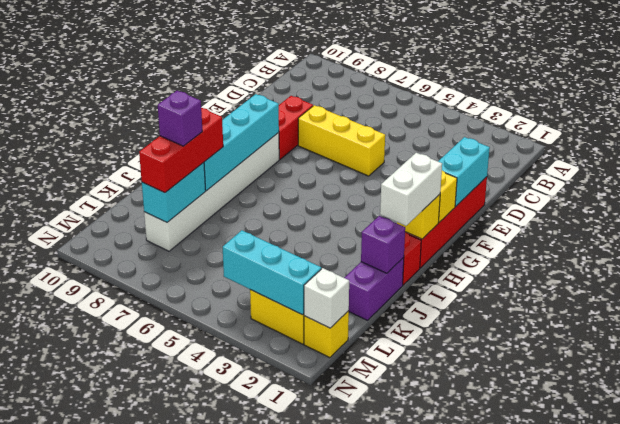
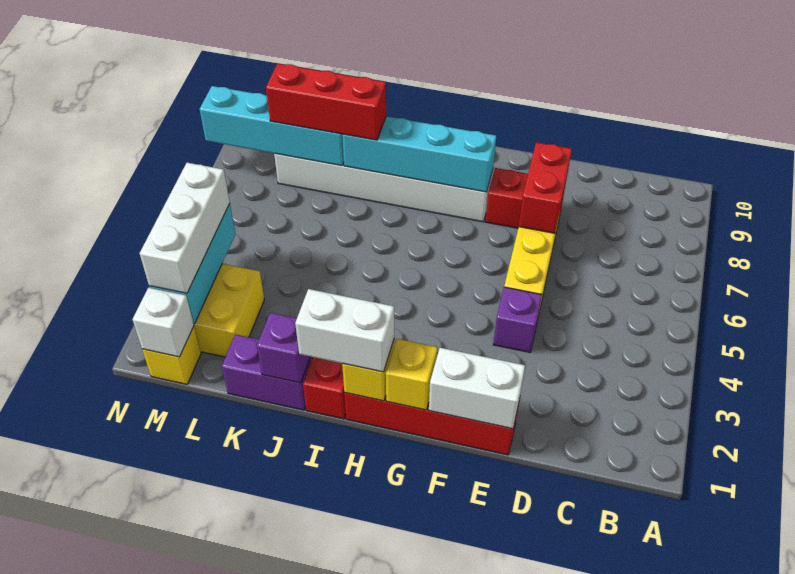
cyan 1x2 brick [438,137,490,206] -> white 1x2 brick [429,348,525,429]
none -> red 1x2 brick [519,142,572,233]
cyan 1x2 brick [142,163,206,222] -> cyan 1x4 brick [200,86,344,166]
purple 1x1 brick [158,91,202,146] -> purple 1x1 brick moved to [493,287,542,352]
none -> white 1x3 brick [140,163,230,293]

